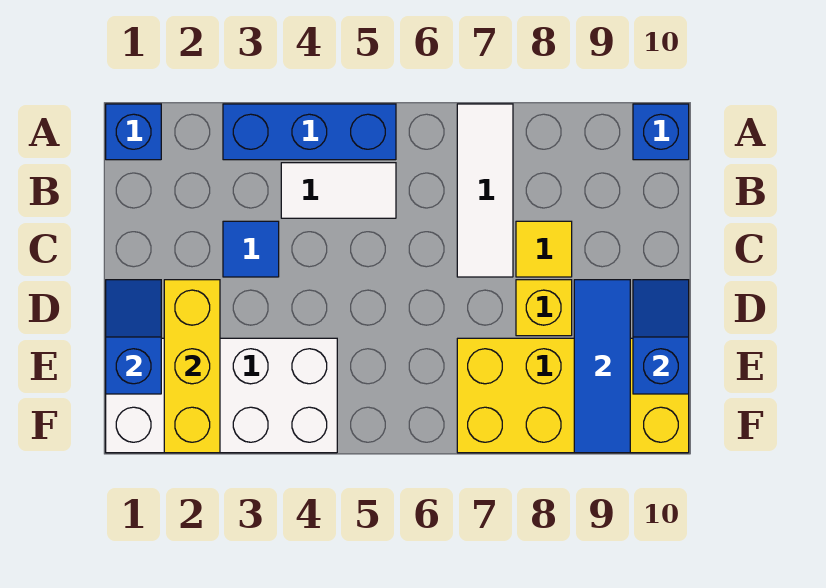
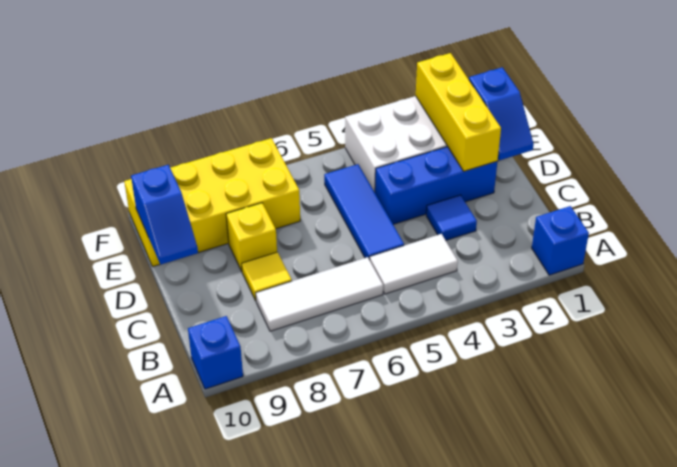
blue 1x3 brick [223,104,396,160] -> blue 1x3 brick moved to [375,147,497,224]
white 1x3 tile [457,104,513,277] -> white 1x3 tile turned to [256,257,383,331]
blue 1x3 tile [574,280,630,453] -> blue 1x3 tile moved to [324,164,404,260]

